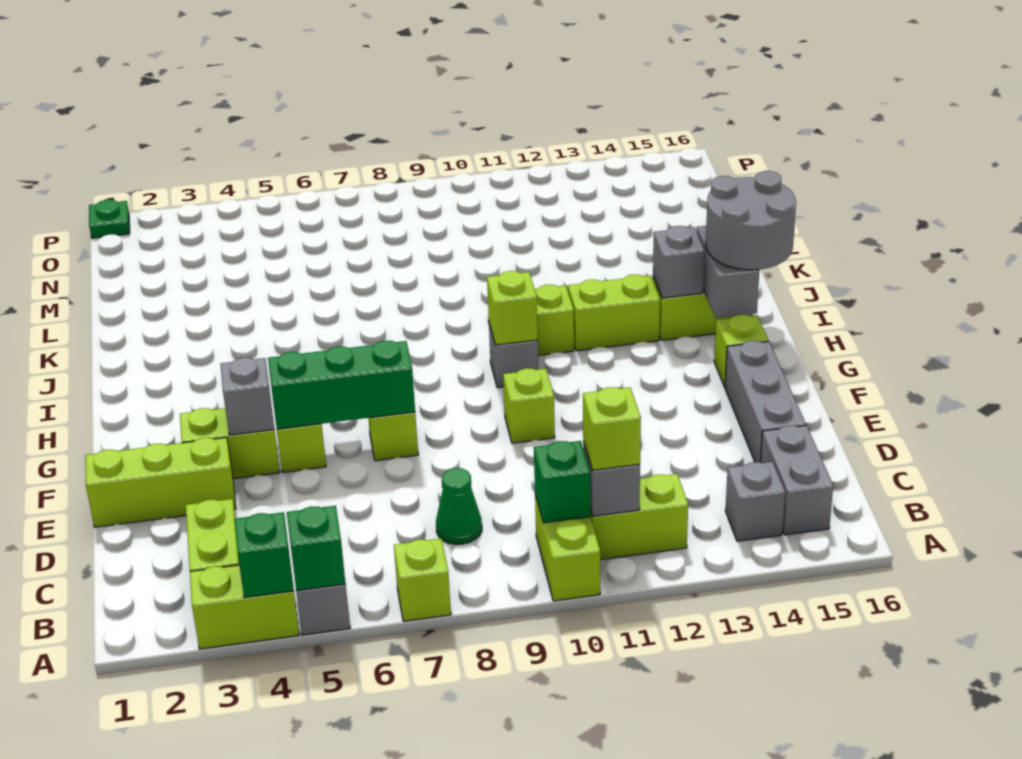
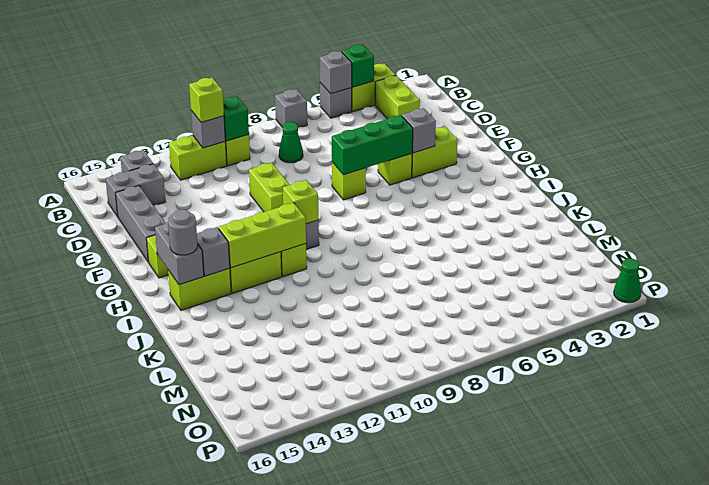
green 1x1 brick [287,506,346,591] -> grey 1x1 brick [319,51,352,94]
lime 1x1 brick [394,538,451,621] -> grey 1x1 brick [275,89,307,128]
grey 1x2 brick [761,425,833,535] -> grey 1x2 brick turned to [106,164,165,217]
lime 1x3 brick [85,437,236,527] -> lime 1x3 brick moved to [218,203,306,268]
lime 1x1 brick [503,368,555,443] -> lime 1x2 brick [249,163,290,212]
grey 2x2 round brick [706,171,796,270] -> grey 1x1 round brick [168,210,198,255]
green 1x1 plate [89,200,130,238] -> green 1x1 cone [614,258,641,303]

